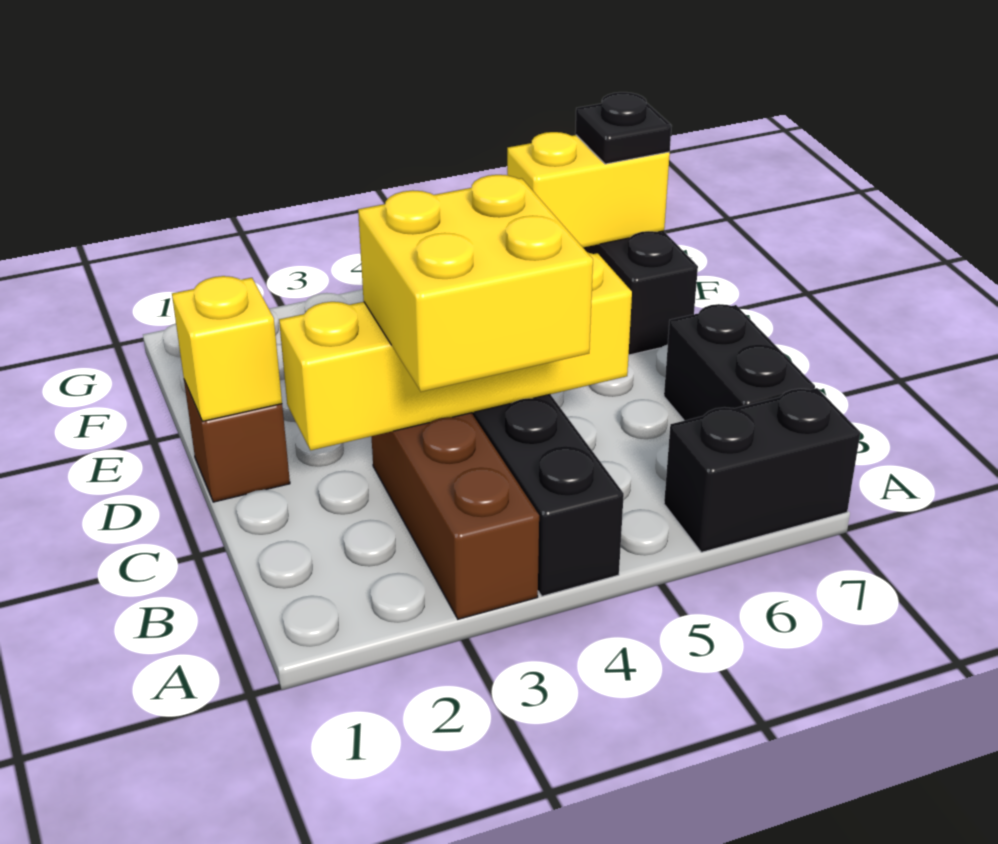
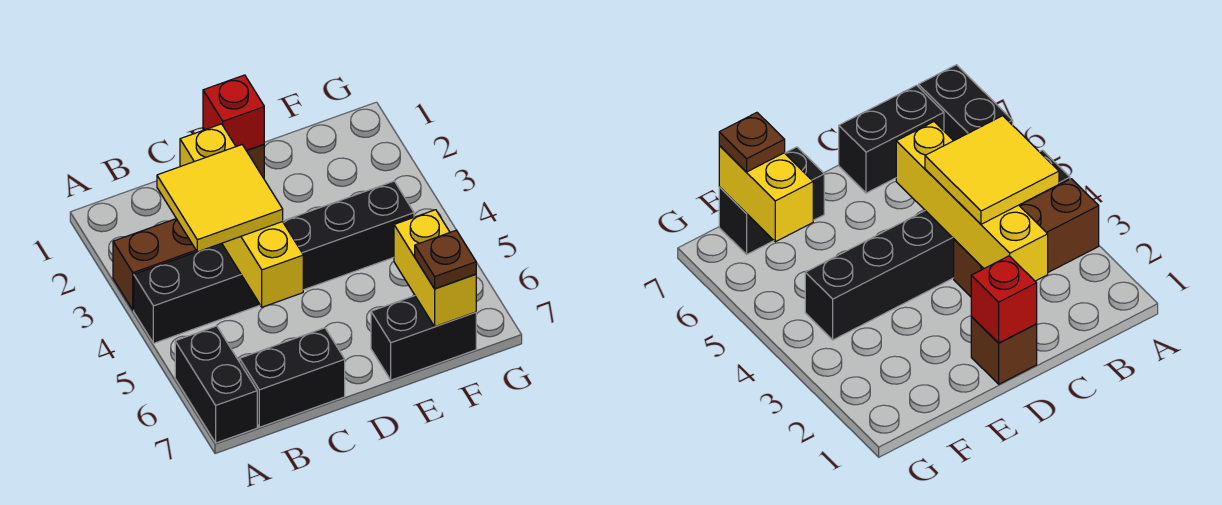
yellow 2x2 brick [358,175,593,392] -> yellow 2x2 tile [157,145,283,252]
yellow 1x1 brick [172,276,282,421] -> red 1x1 brick [203,75,264,150]
black 1x1 plate [575,92,672,164] -> brown 1x1 plate [415,230,476,289]

